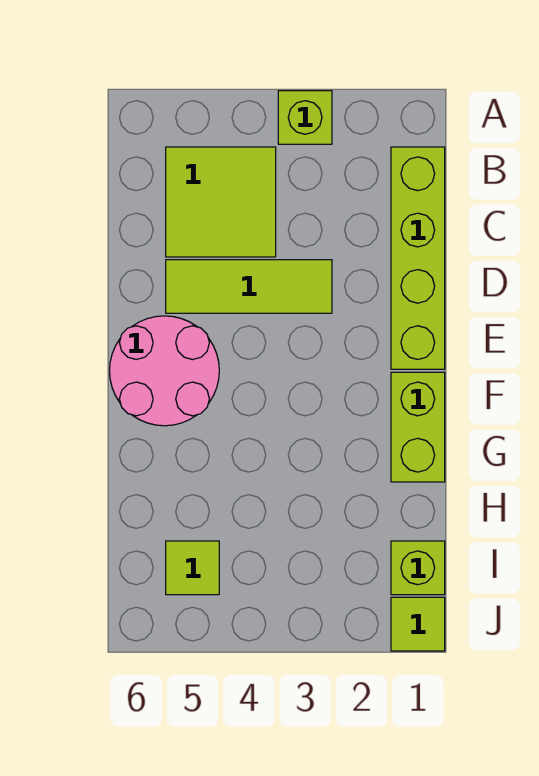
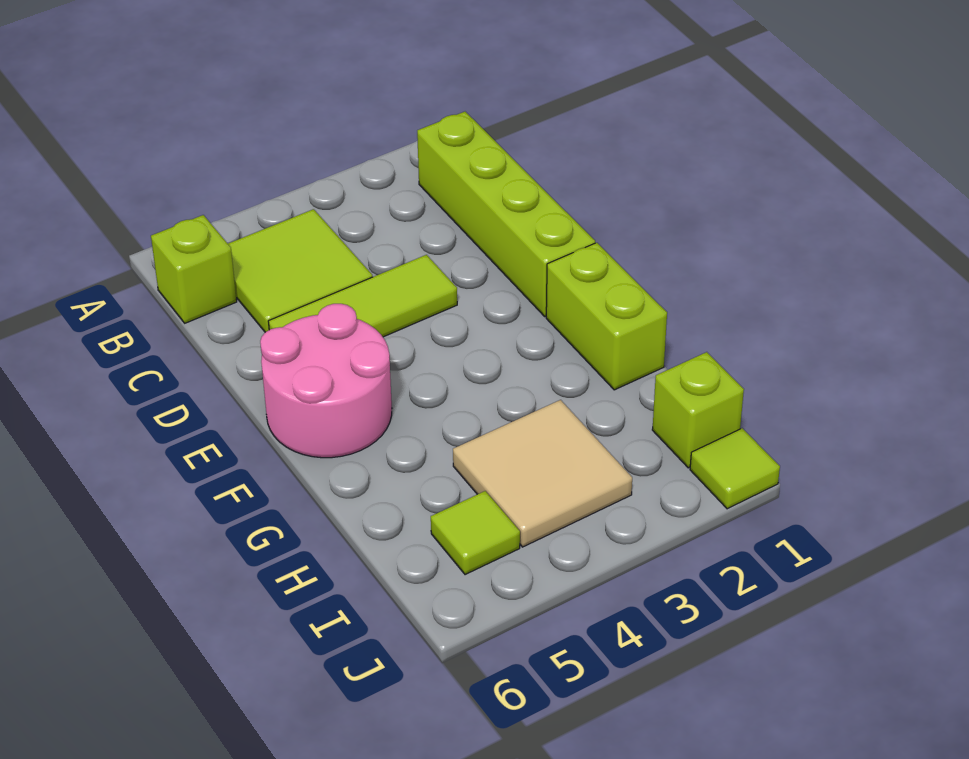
lime 1x1 brick [278,91,332,144] -> lime 1x1 brick moved to [151,215,237,323]
none -> tan 2x2 tile [453,400,632,547]

